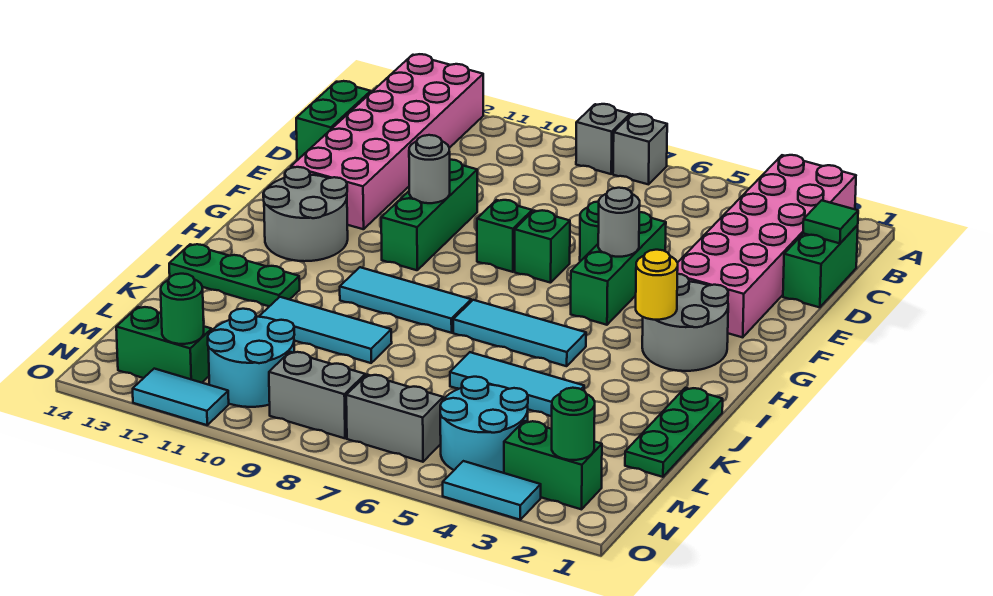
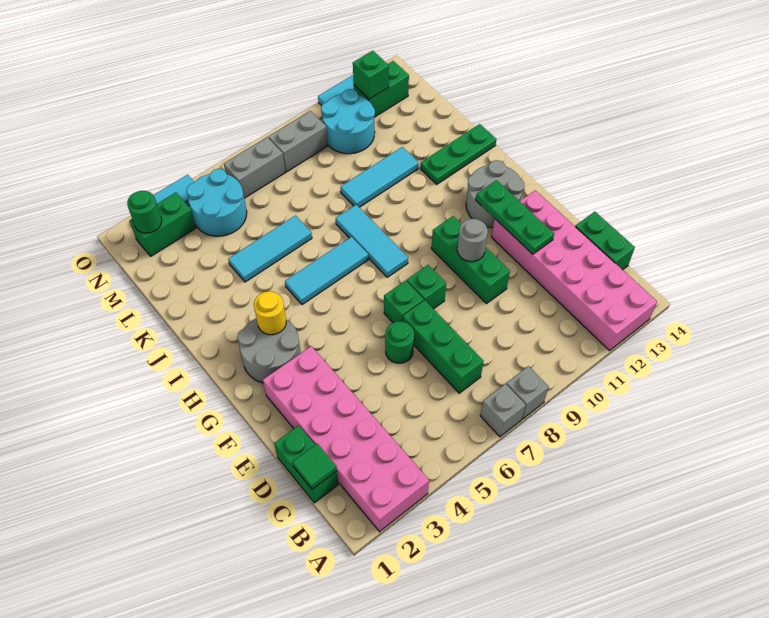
green 1x3 brick [571,212,666,325] -> green 1x3 brick moved to [403,300,484,393]
grey 1x1 round brick [598,188,640,257] -> none
cyan 1x3 tile [340,267,471,333] -> cyan 1x3 tile turned to [336,205,408,277]
green 1x3 plate [625,388,723,477] -> green 1x3 plate moved to [476,180,554,254]
green 1x1 round brick [161,274,204,344] -> green 1x1 brick [353,51,389,99]

